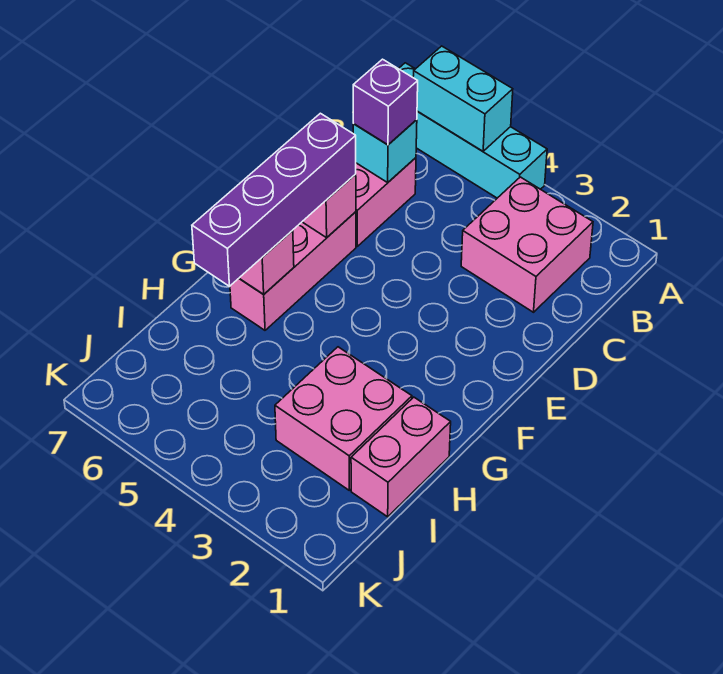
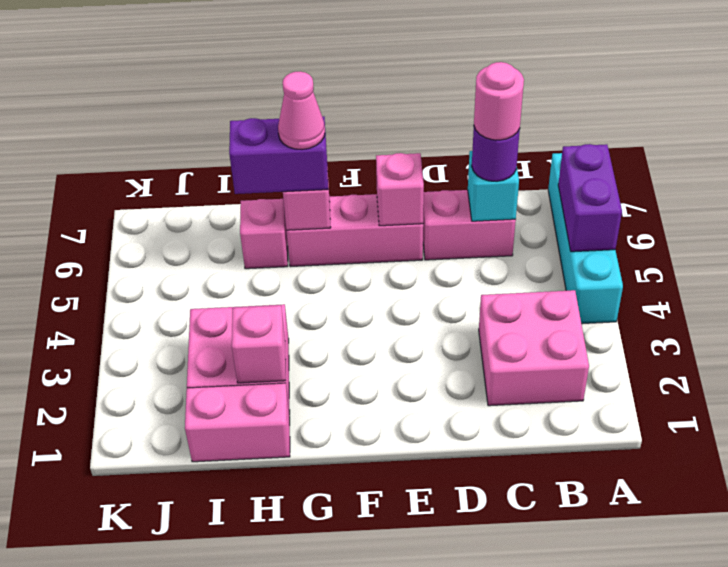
cyan 1x2 brick [413,46,513,151] -> purple 1x2 brick [558,144,622,252]
purple 1x1 brick [353,59,418,145] -> purple 1x1 round brick [472,127,520,181]
none -> pink 1x1 round brick [474,62,524,140]
purple 1x4 brick [192,113,356,287] -> purple 1x2 brick [229,117,328,194]
none -> pink 1x1 cone [278,72,325,149]
none -> pink 1x1 brick [232,305,286,383]
none -> pink 1x1 brick [240,199,288,269]

